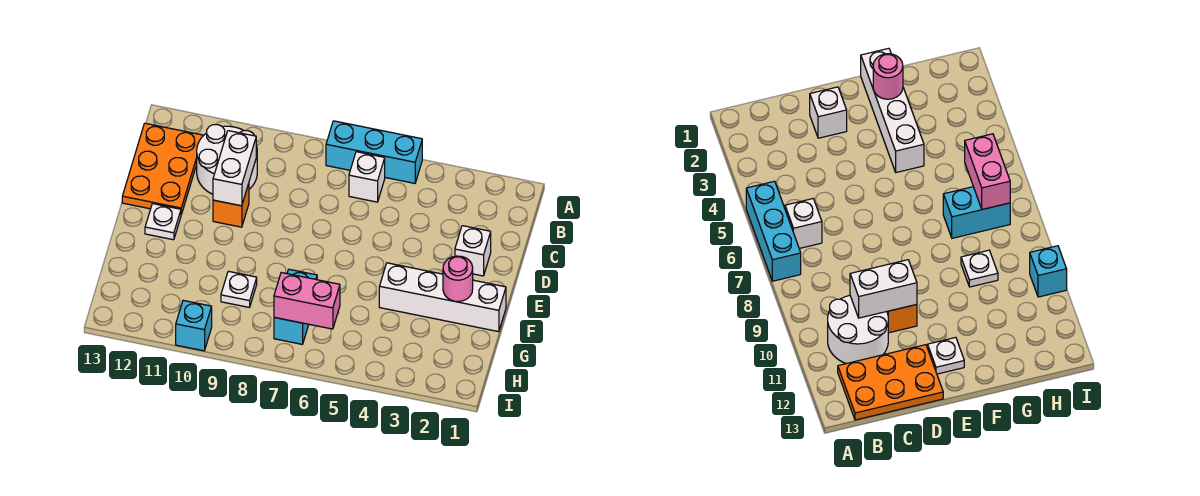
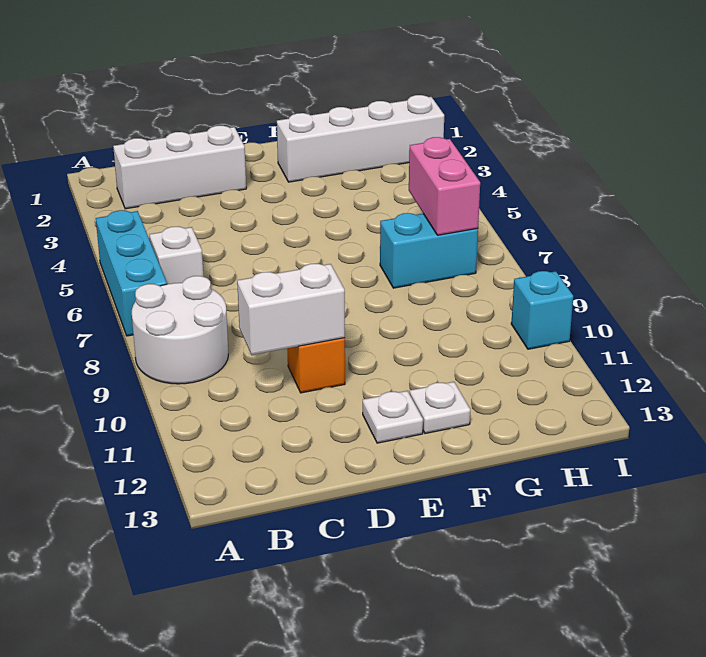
white 2x2 round brick [197,125,257,194] -> white 2x2 round brick moved to [132,276,228,384]
orange 2x3 plate [122,123,203,214] -> none
white 1x1 brick [455,226,491,276] -> white 1x3 brick [113,126,246,209]
white 1x4 brick [379,263,506,332] -> white 1x4 brick turned to [277,95,444,182]
pink 1x1 round brick [443,256,473,302] -> none
white 1x1 plate [221,271,257,307] -> white 1x1 plate moved to [410,382,470,434]

